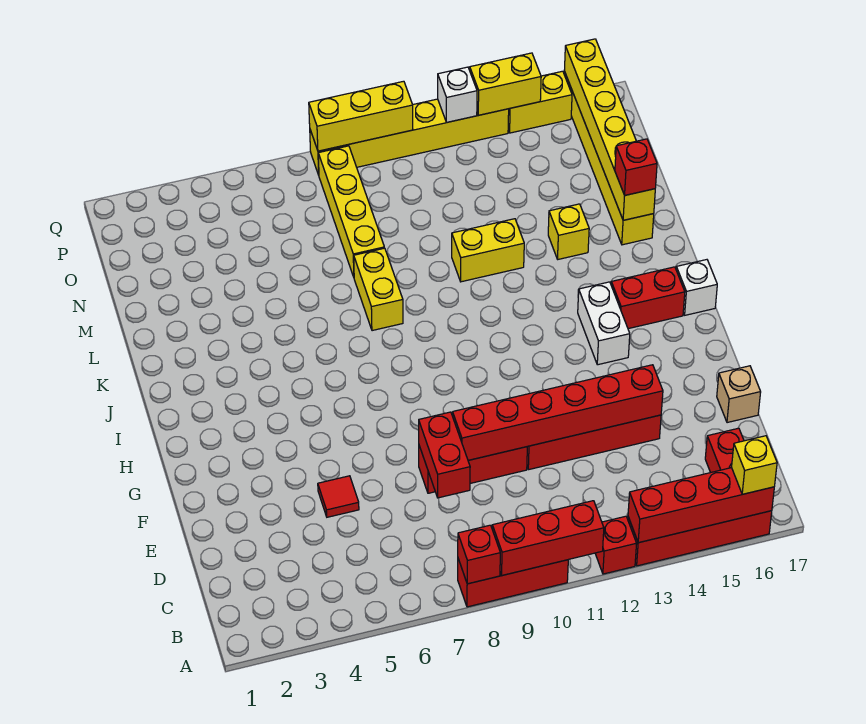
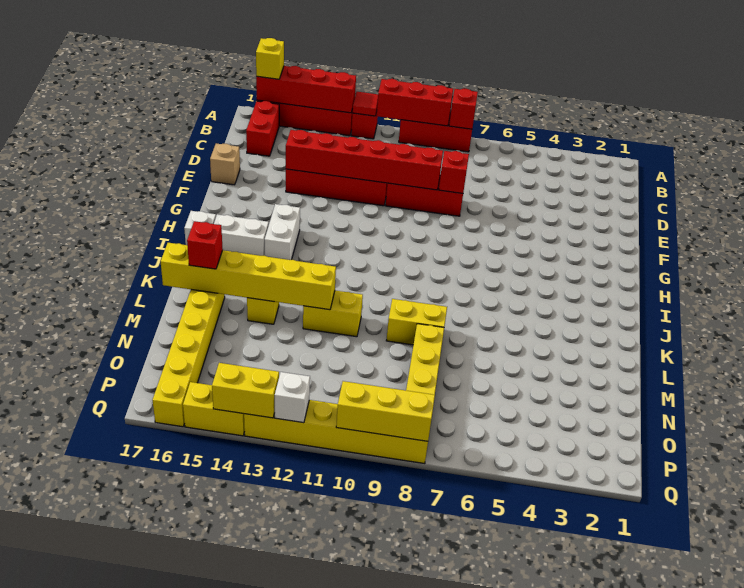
red 1x2 brick [419,412,470,498] -> red 1x1 brick [439,151,469,193]
red 1x1 tile [318,476,359,517] -> red 1x1 tile moved to [353,92,378,116]
red 1x2 brick [611,267,685,329] -> white 1x2 brick [214,214,269,256]
yellow 1x2 brick [354,248,403,331] -> yellow 1x2 brick turned to [386,299,447,345]
yellow 1x6 brick [564,39,655,220] -> yellow 1x6 brick turned to [161,243,336,310]

